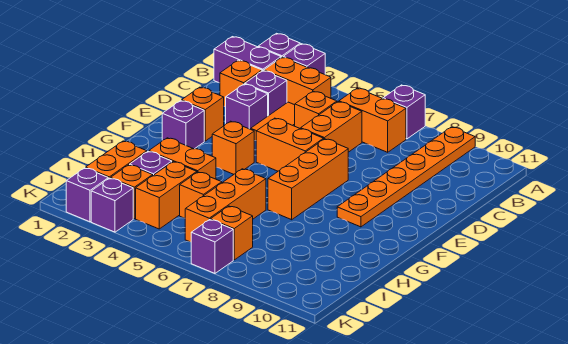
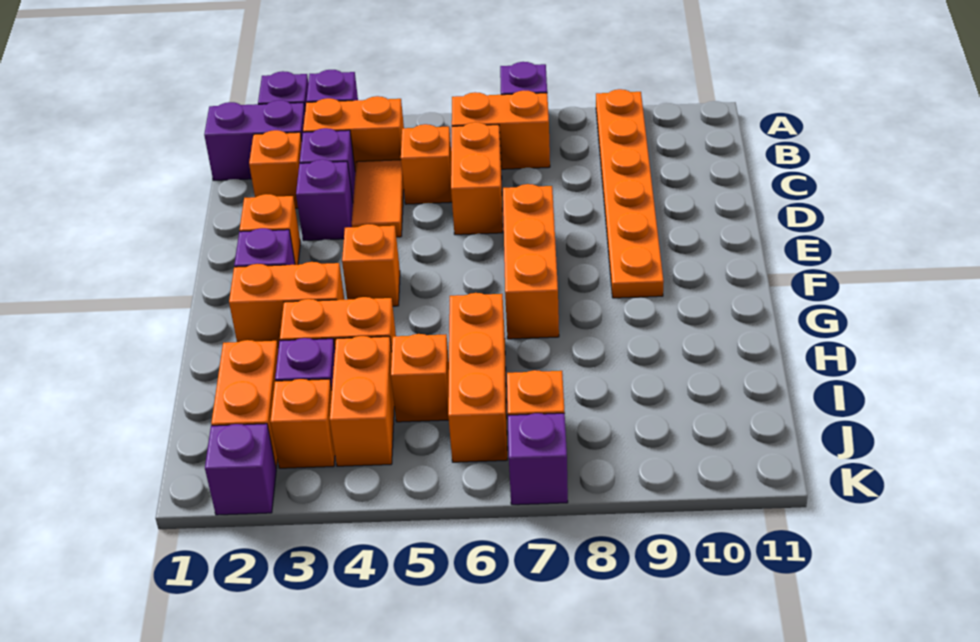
orange 1x2 brick [256,118,323,171] -> orange 1x2 brick moved to [229,262,344,347]
purple 1x1 brick [91,178,133,232] -> none

